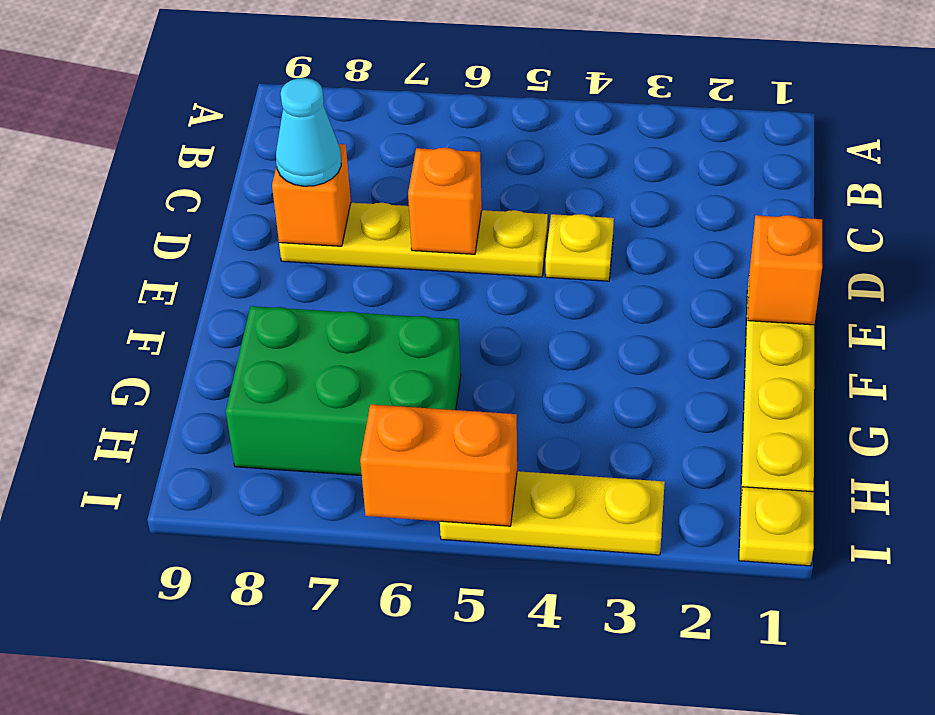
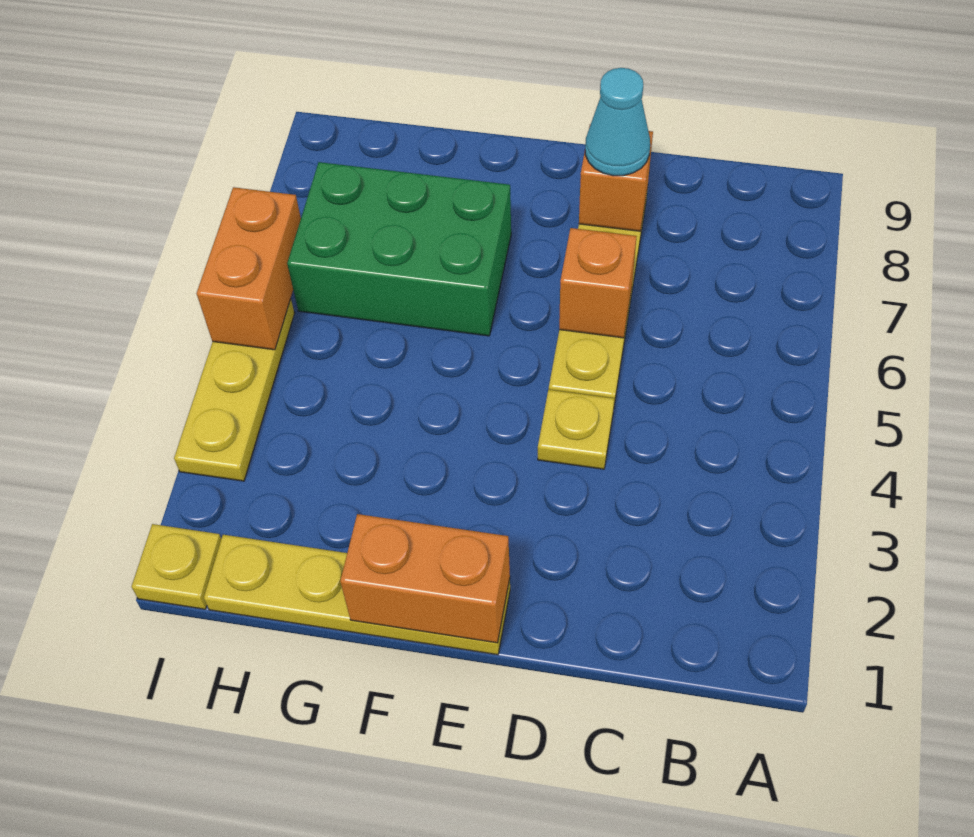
orange 1x1 brick [748,215,822,325] -> orange 1x2 brick [340,514,510,643]
green 2x3 brick [226,306,461,476] -> green 2x3 brick turned to [287,162,511,336]

